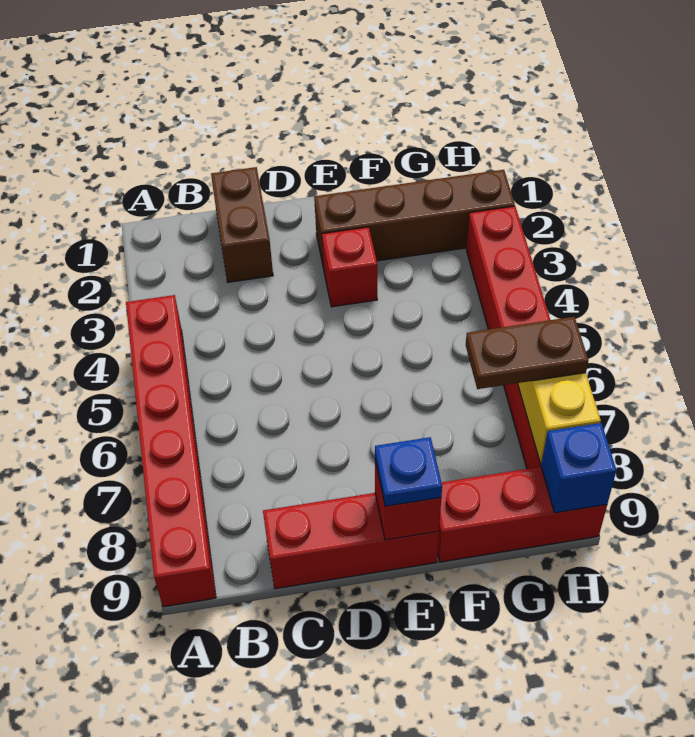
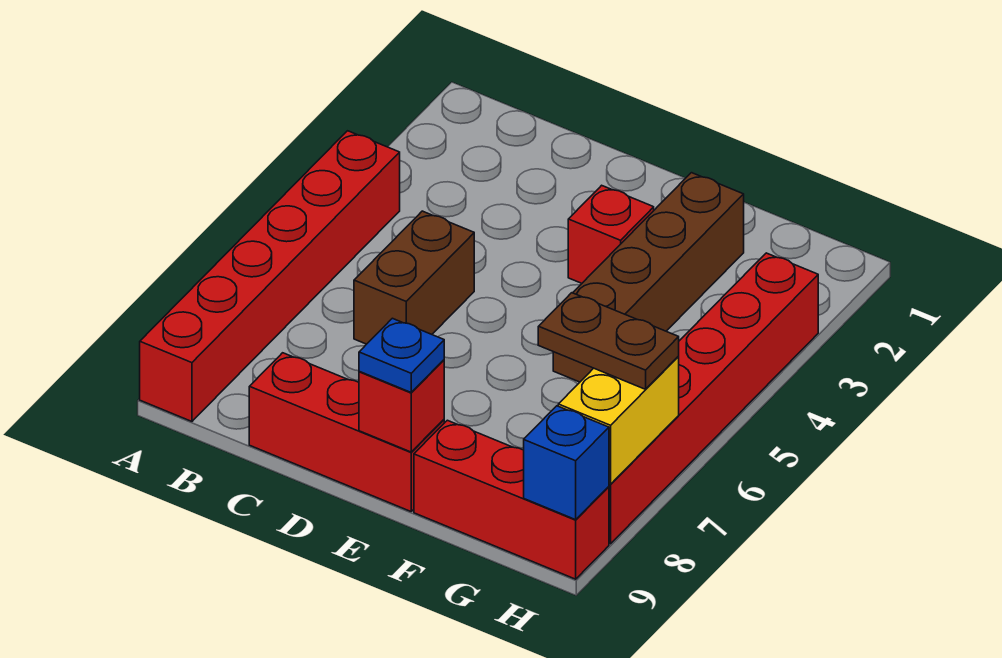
brown 1x2 brick [211,167,273,282] -> brown 1x2 brick moved to [354,211,474,344]
brown 1x4 brick [314,170,515,268] -> brown 1x4 brick turned to [553,173,744,382]

